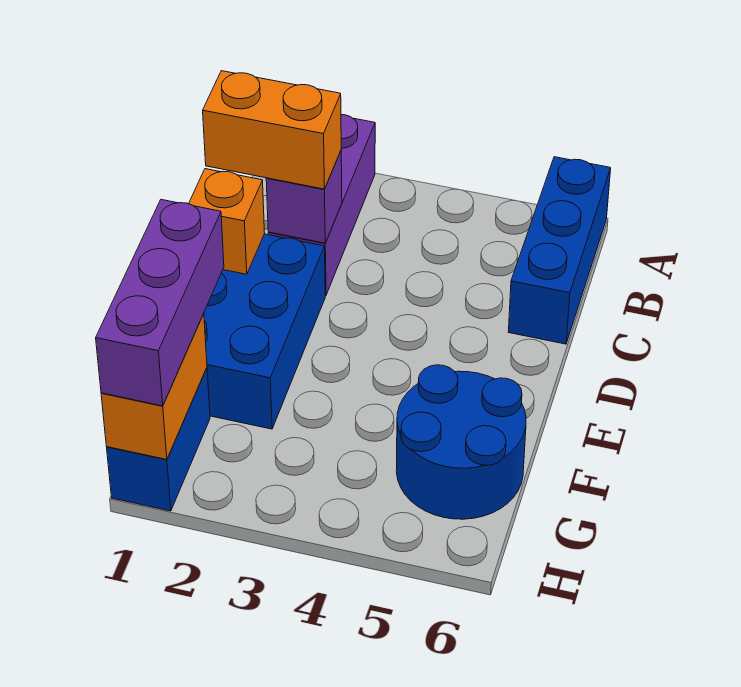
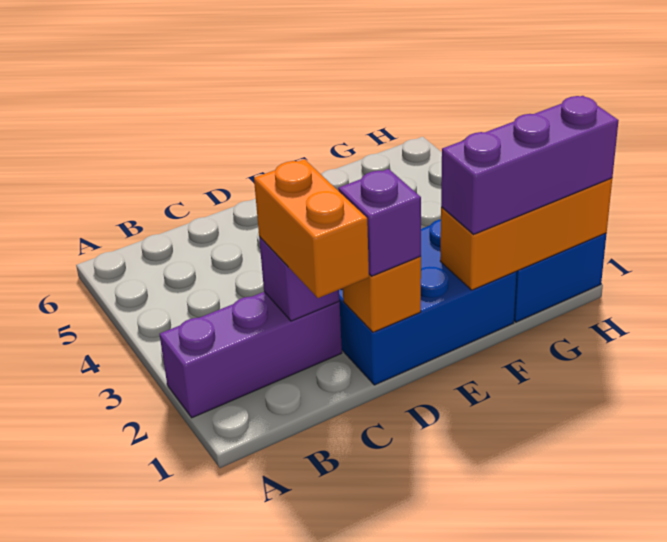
blue 1x3 brick [509,157,611,344] -> none
none -> purple 1x1 brick [338,169,421,276]
blue 2x2 round brick [396,365,526,519] -> none
orange 1x2 brick [101,314,207,460] -> orange 1x3 brick [440,178,612,290]

